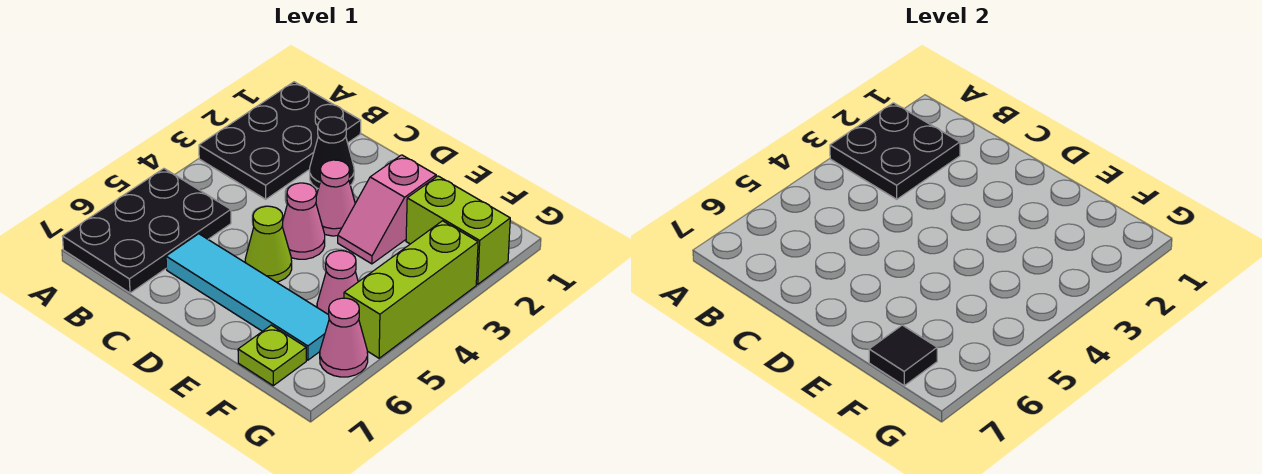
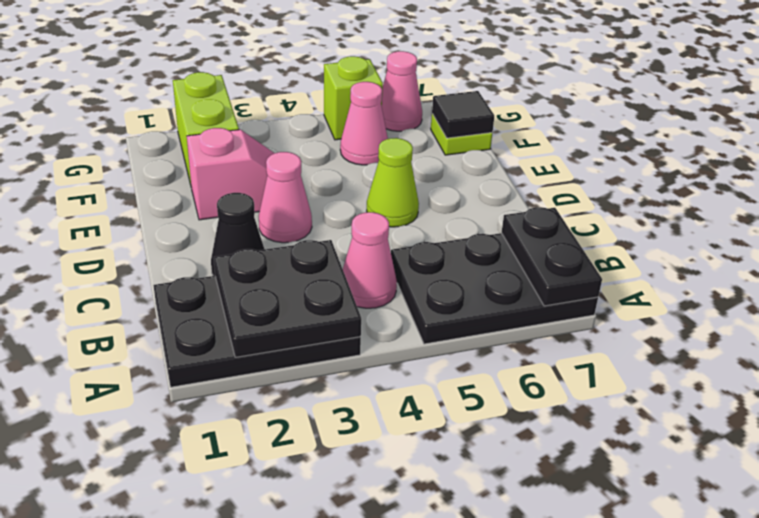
none -> black 1x2 plate [502,207,602,306]
cyan 1x4 tile [166,234,329,360] -> none
pink 1x1 cone [282,183,325,259] -> pink 1x1 cone moved to [343,212,397,308]
lime 1x3 brick [344,221,478,358] -> lime 1x1 brick [324,56,383,140]

